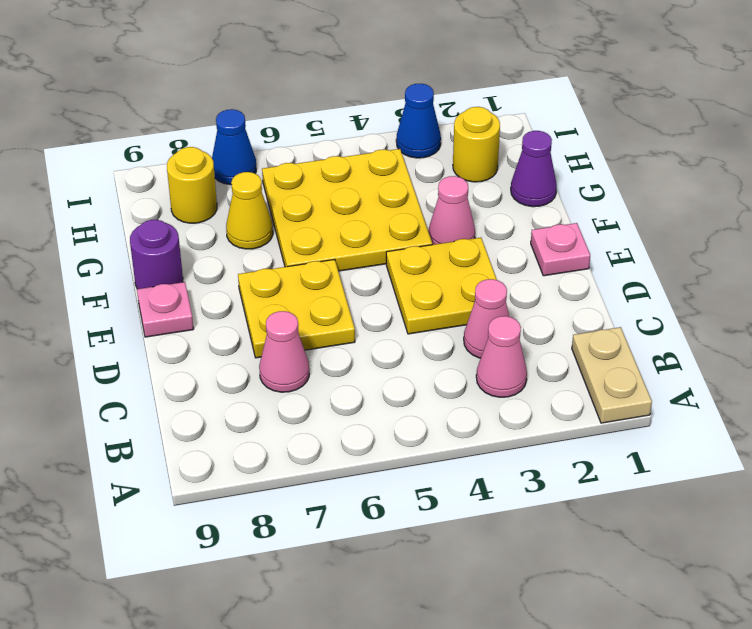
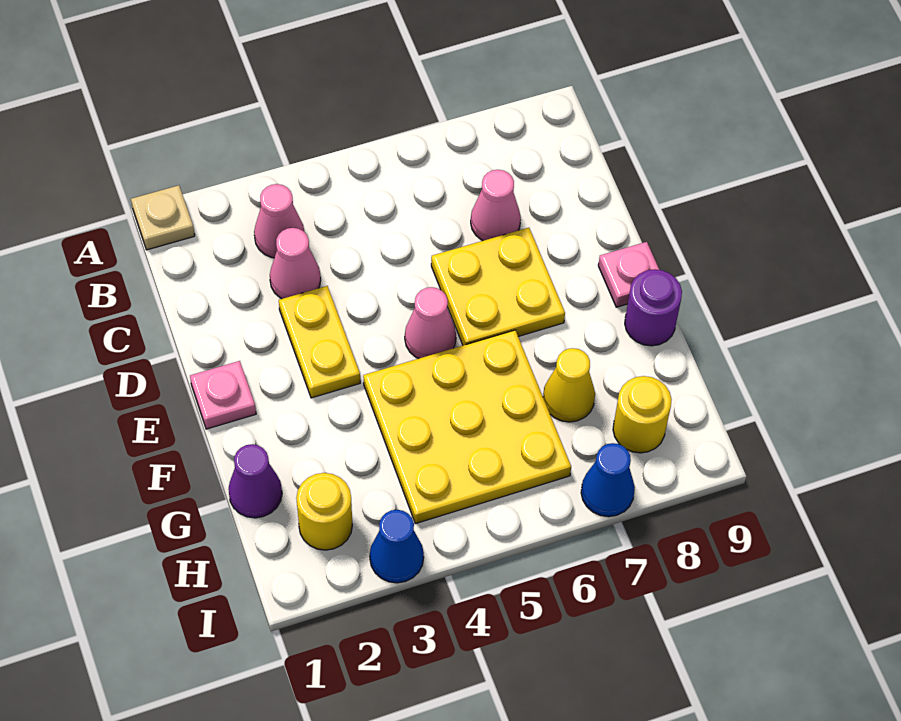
tan 1x2 plate [572,327,652,423] -> tan 1x1 plate [131,185,195,250]
yellow 2x2 plate [386,238,497,334] -> yellow 1x2 plate [279,286,360,398]
pink 1x1 cone [428,176,475,245] -> pink 1x1 cone moved to [405,287,456,359]

